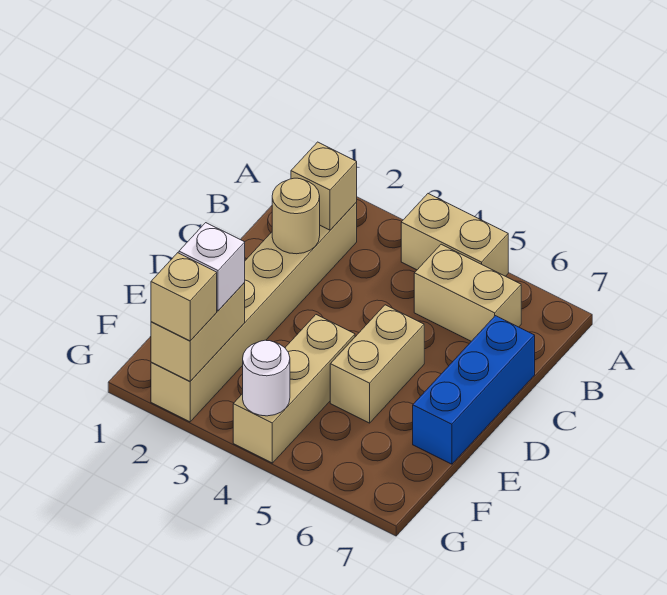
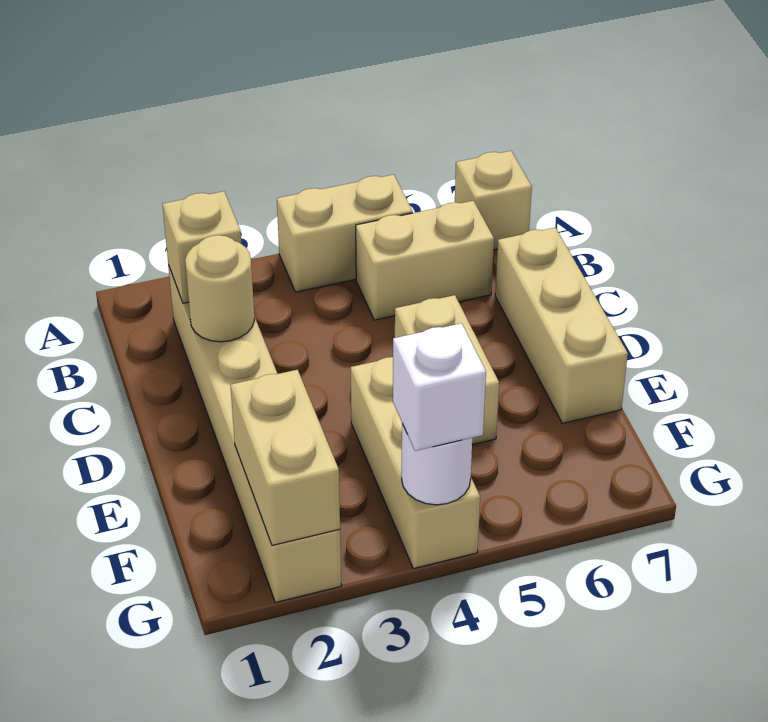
blue 1x3 brick [413,316,535,464] -> tan 1x3 brick [495,228,628,423]
white 1x1 brick [179,223,245,311] -> white 1x1 brick moved to [393,323,486,451]
tan 1x1 brick [151,253,217,341] -> tan 1x1 brick moved to [455,151,532,250]

